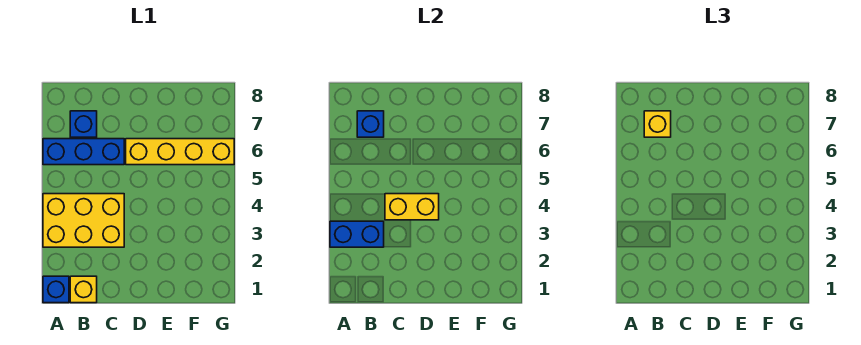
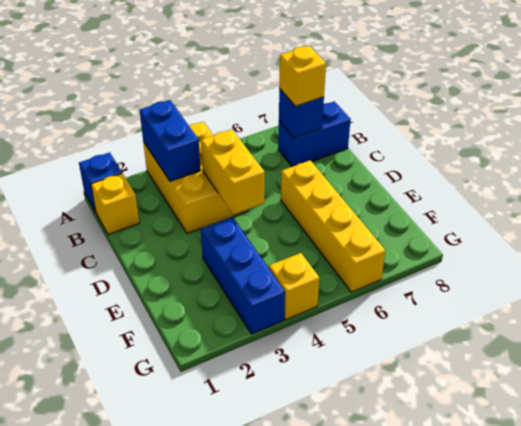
blue 1x3 brick [43,139,124,165] -> blue 1x3 brick moved to [201,217,285,334]
blue 1x1 brick [70,111,97,137] -> blue 1x2 brick [278,101,351,167]
none -> yellow 1x1 brick [269,253,319,320]

